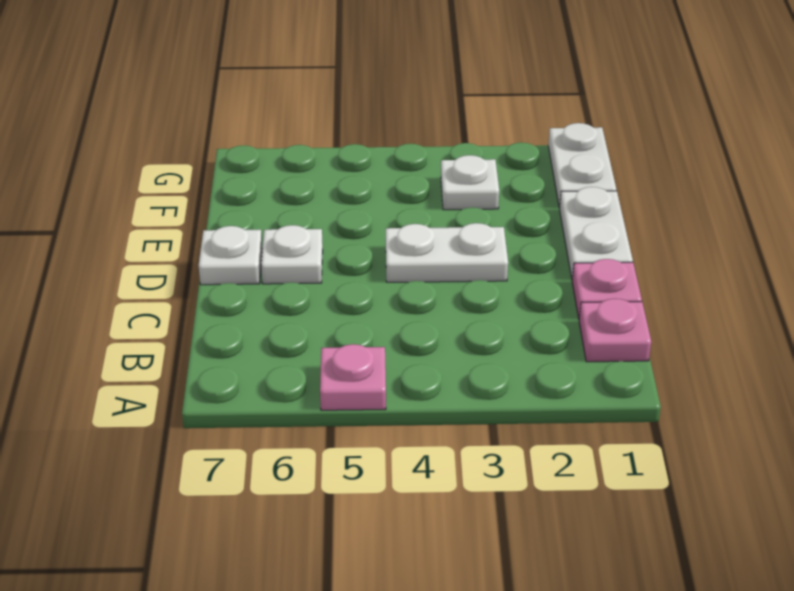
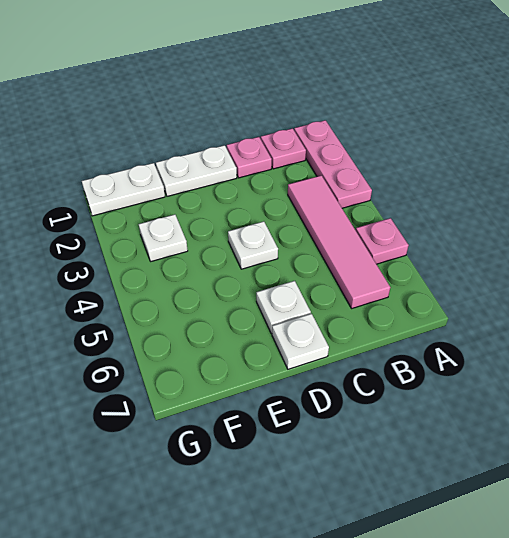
none -> pink 1x3 plate [294,120,372,208]
none -> pink 1x4 tile [288,175,390,308]
white 1x2 plate [386,223,508,282] -> white 1x1 plate [228,221,278,269]

